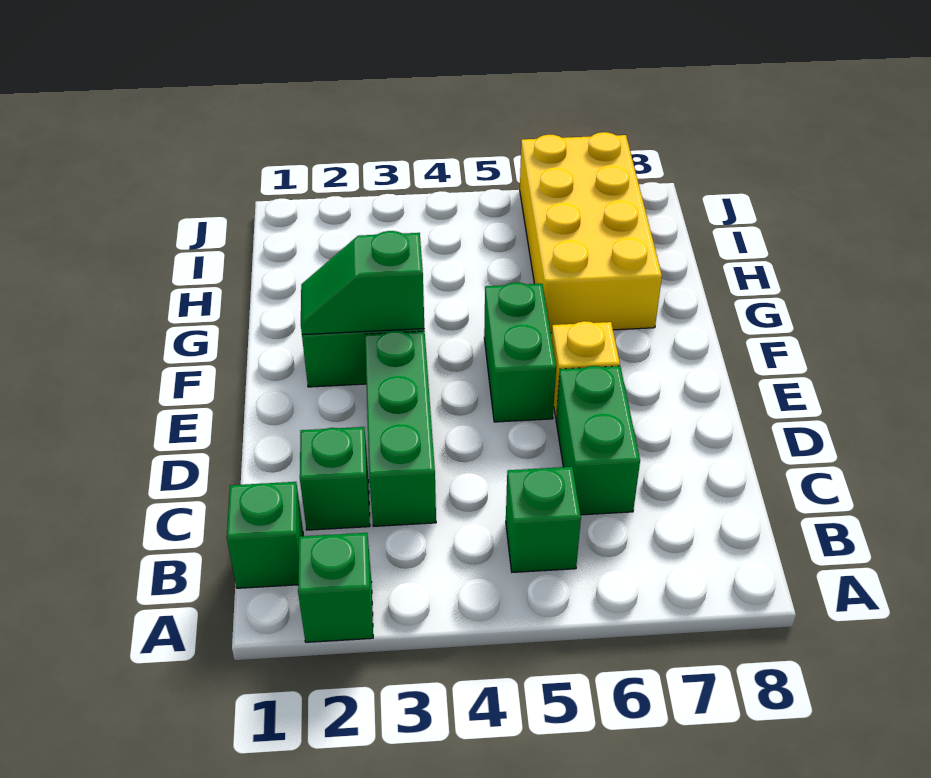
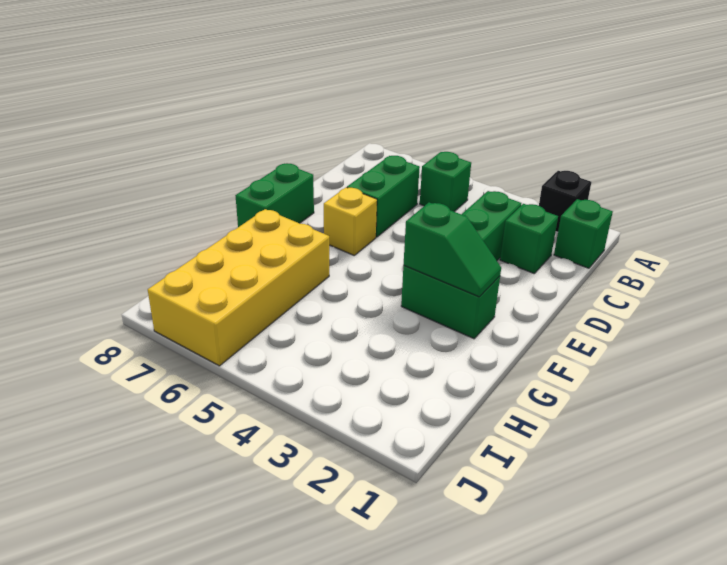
green 1x1 brick [298,533,373,642] -> black 1x1 brick [539,171,591,232]
green 1x2 brick [484,282,556,422] -> green 1x2 brick moved to [235,163,314,227]

